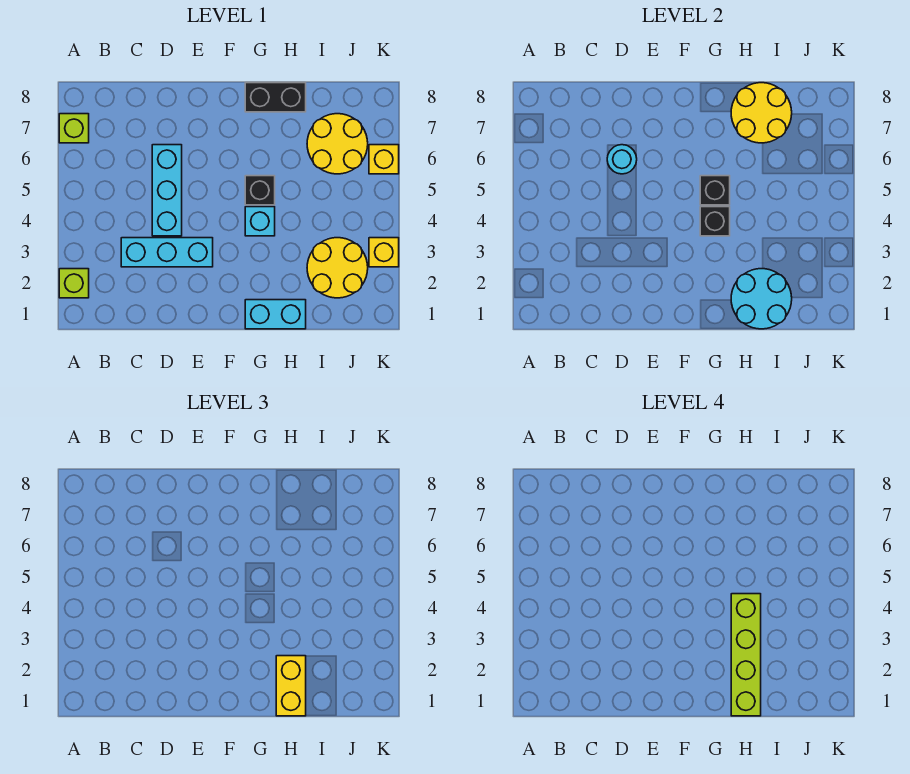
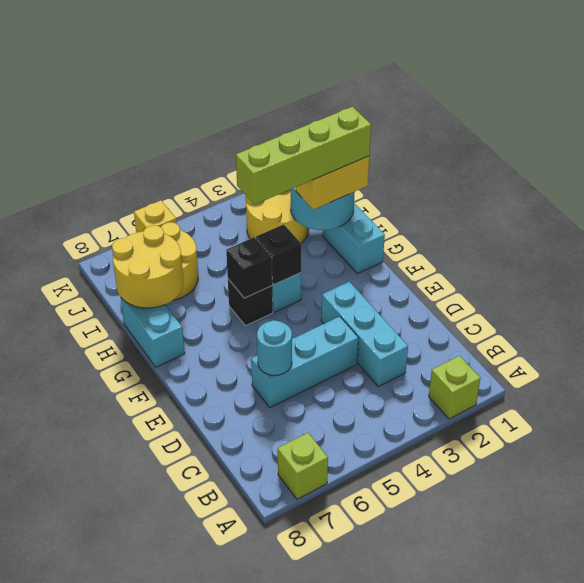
black 1x2 brick [245,83,306,112] -> cyan 1x2 brick [121,298,185,367]
yellow 1x1 brick [369,238,399,267] -> none

